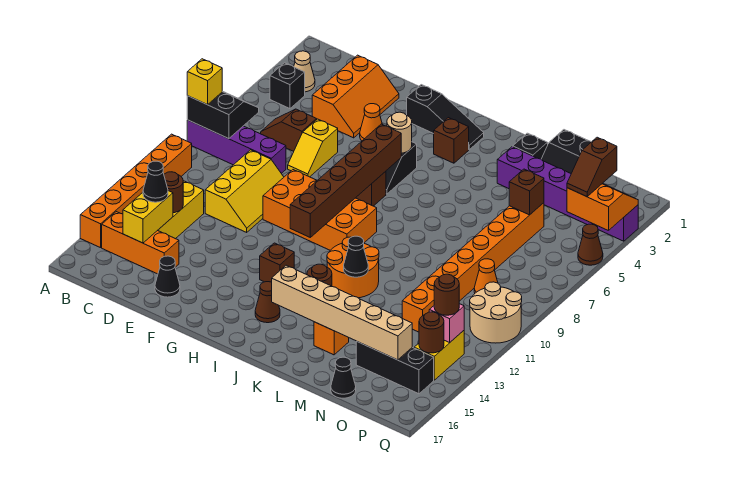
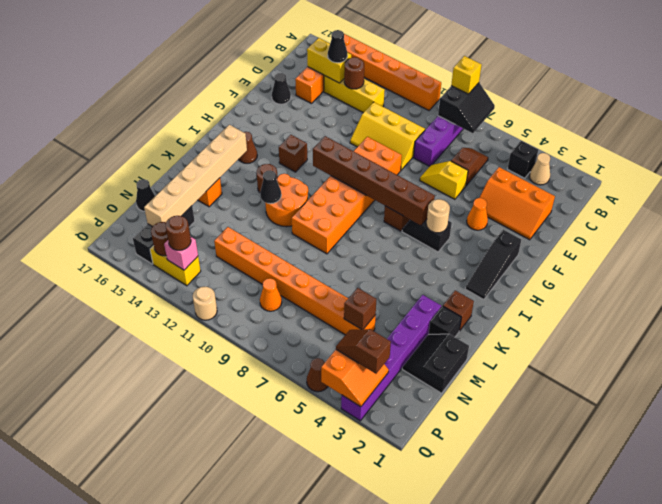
orange 2x4 brick [263,170,377,250] -> orange 2x6 brick [292,137,402,254]
brown 1x1 brick [434,118,469,163] -> brown 1x1 brick moved to [443,290,474,331]
tan 2x2 round brick [470,282,522,343] -> tan 1x1 round brick [193,287,217,320]

